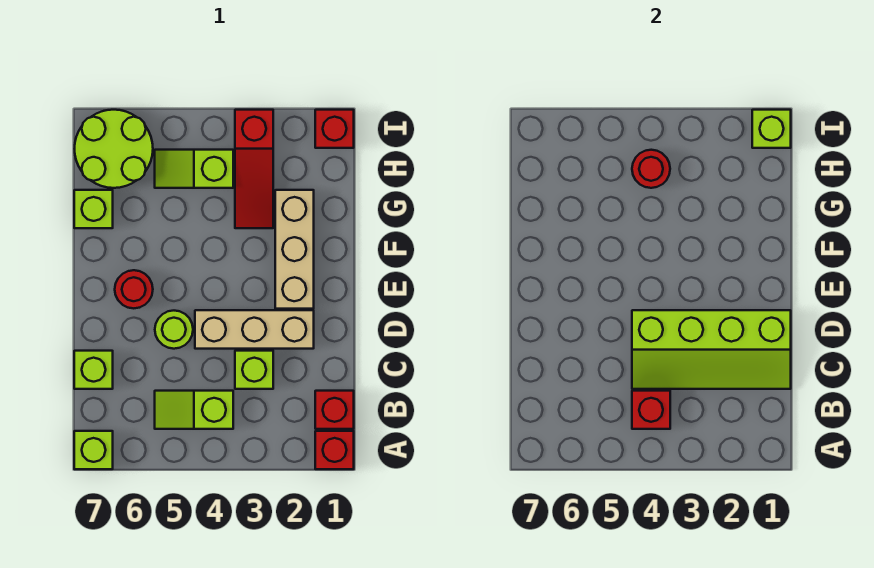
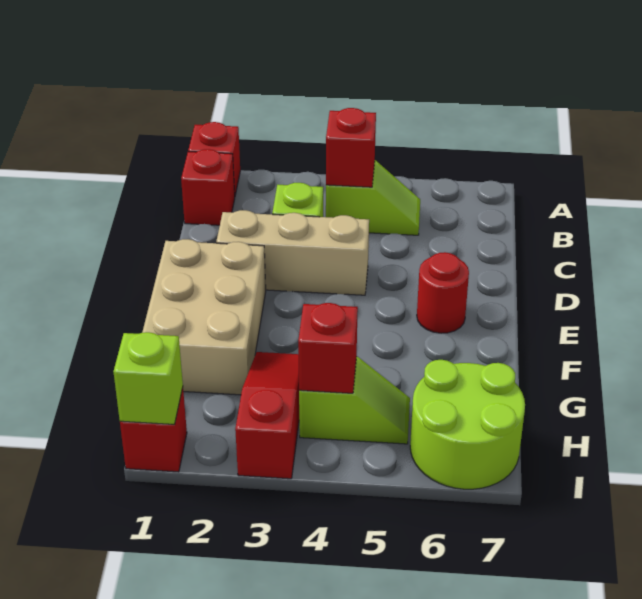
lime 1x1 brick [74,431,113,469] -> none
lime 2x4 slope [632,310,791,389] -> none
lime 1x1 brick [74,351,113,389] -> none
lime 1x1 round brick [155,311,193,349] -> none
tan 1x3 brick [275,190,314,309] -> tan 2x3 brick [142,239,266,395]
lime 1x1 brick [74,190,113,228] -> none
red 1x1 round brick [632,150,670,188] -> red 1x1 brick [298,303,358,393]

